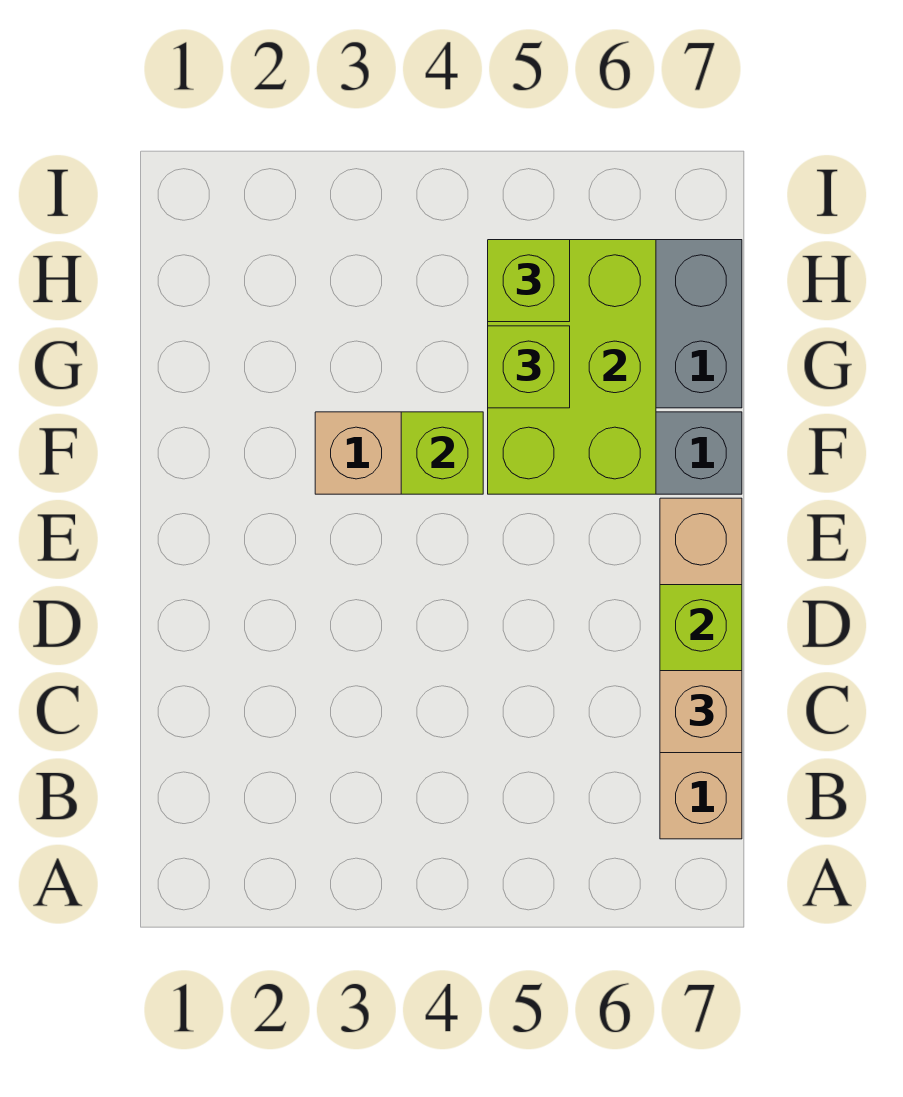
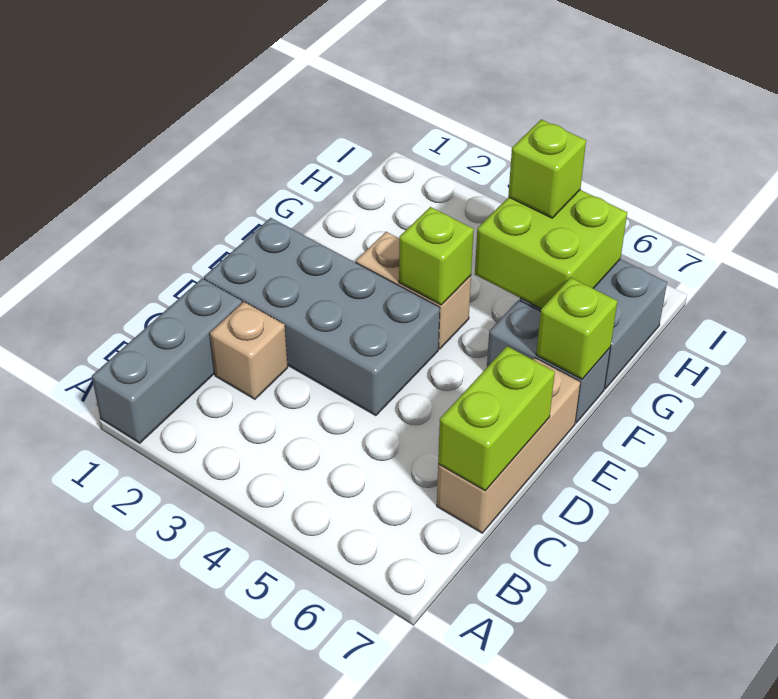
none -> grey 1x3 brick [92,278,242,443]
tan 1x4 brick [660,498,742,839] -> tan 1x3 brick [437,358,581,533]
tan 1x1 brick [660,671,742,753] -> tan 1x1 brick moved to [210,302,288,399]
none -> grey 2x4 brick [204,218,440,416]
lime 2x3 brick [488,240,656,494] -> lime 2x2 brick [475,190,627,309]
lime 1x1 brick [488,326,570,408] -> lime 1x1 brick moved to [536,277,617,379]

